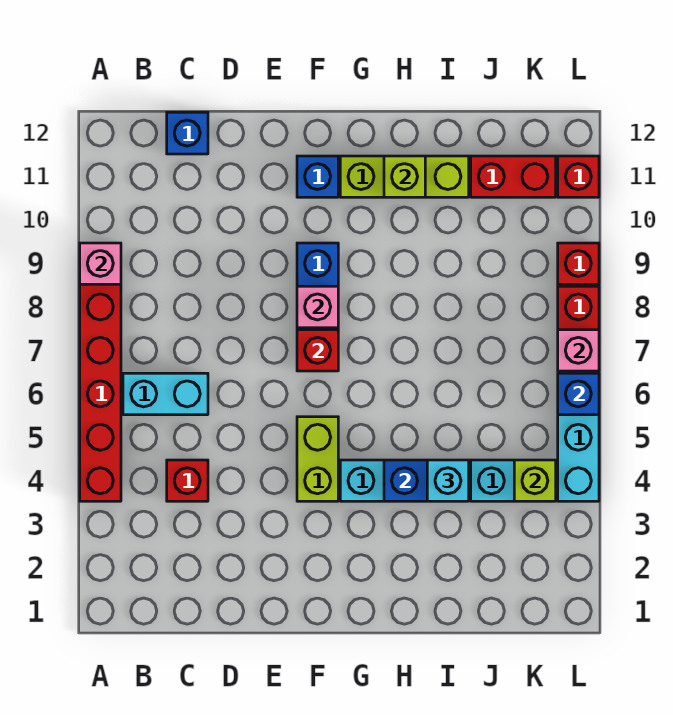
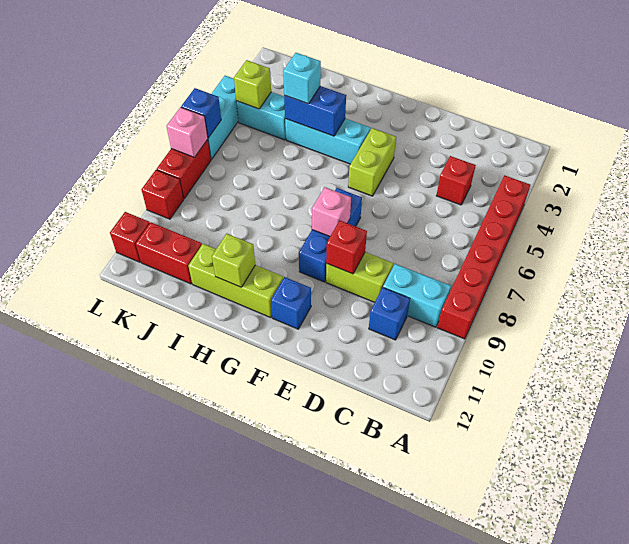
pink 1x1 brick [80,243,121,284] -> none
cyan 1x2 brick [123,373,208,415] -> cyan 1x2 brick moved to [383,264,451,327]
blue 1x1 brick [167,112,208,154] -> blue 1x1 brick moved to [369,288,410,340]
none -> lime 1x2 brick [326,252,393,302]
red 1x1 brick [297,330,338,371] -> red 1x1 brick moved to [326,221,367,274]

